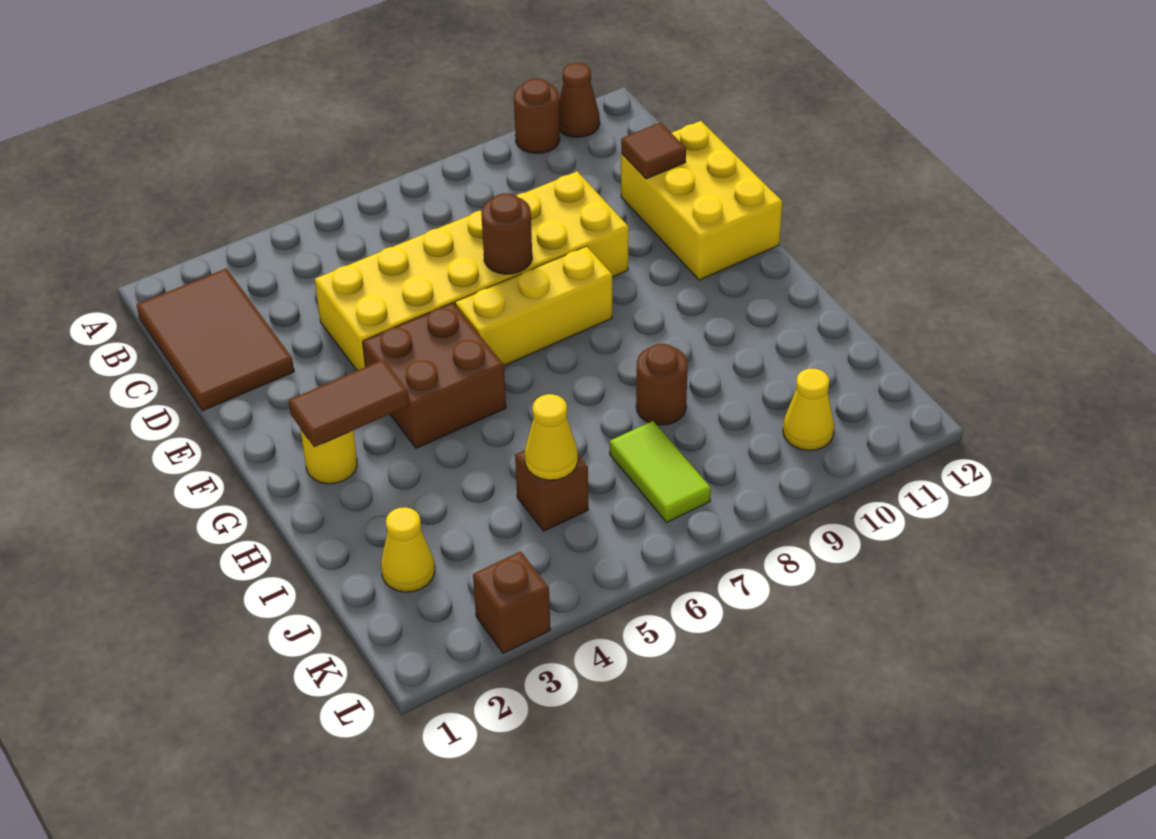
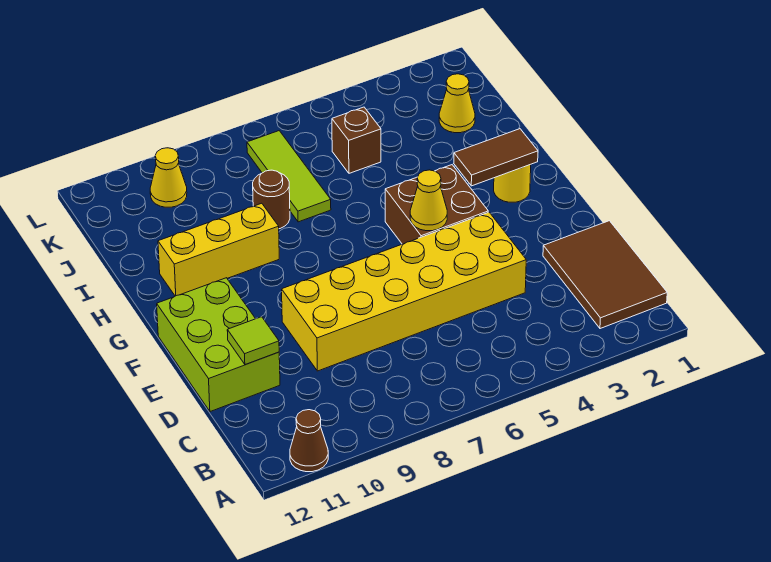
brown 1x1 round brick [514,79,560,154] -> none
yellow 2x3 brick [621,121,782,280] -> lime 2x3 brick [157,278,280,412]
brown 1x1 tile [621,122,686,179] -> lime 1x1 tile [227,317,279,365]
brown 1x1 round brick [481,193,532,274] -> none
yellow 1x3 brick [455,246,612,366] -> yellow 1x3 brick moved to [158,203,279,296]
yellow 1x1 cone [525,394,578,480] -> yellow 1x1 cone moved to [410,170,447,231]
lime 1x2 tile [610,421,711,522] -> lime 1x3 tile [247,131,331,222]
brown 1x1 brick [473,551,550,653] -> none

